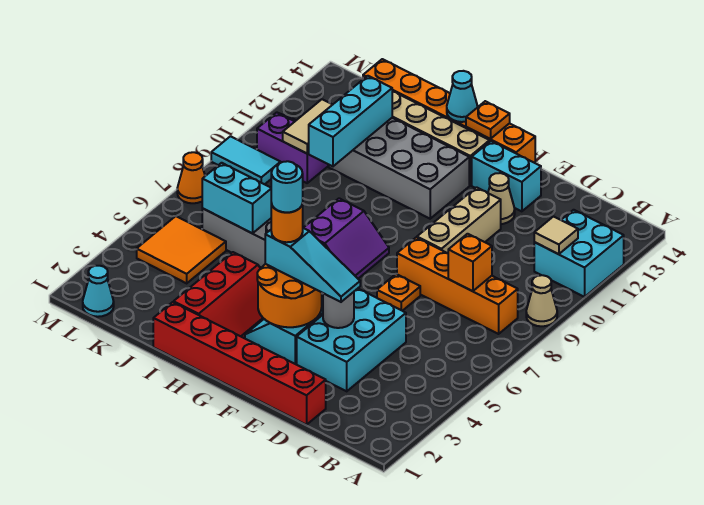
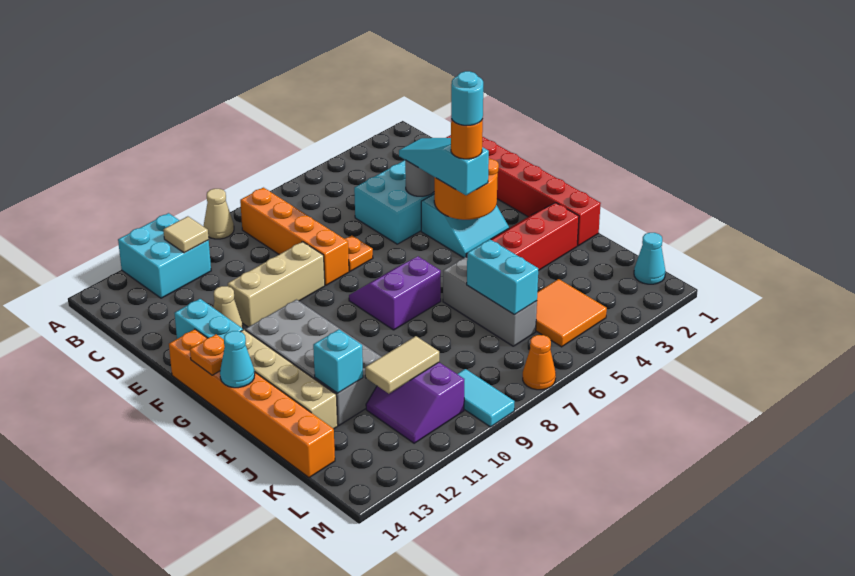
orange 1x1 brick [448,234,492,291] -> none
cyan 1x3 brick [309,76,392,166] -> cyan 1x1 brick [313,329,363,393]

